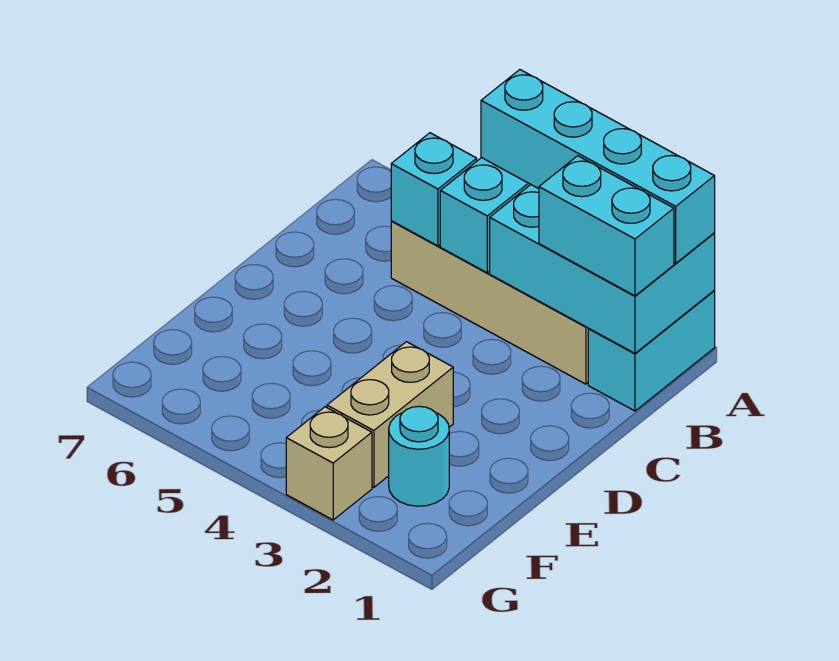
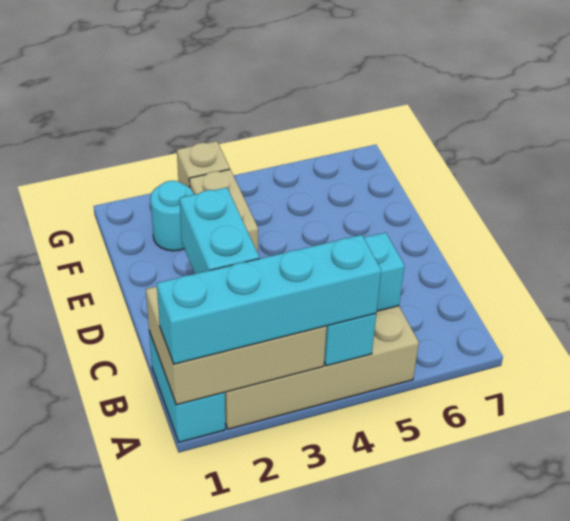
cyan 2x3 brick [490,185,715,353] -> tan 2x3 brick [146,286,327,405]
cyan 1x2 brick [539,156,674,296] -> cyan 1x2 brick turned to [180,187,259,274]

